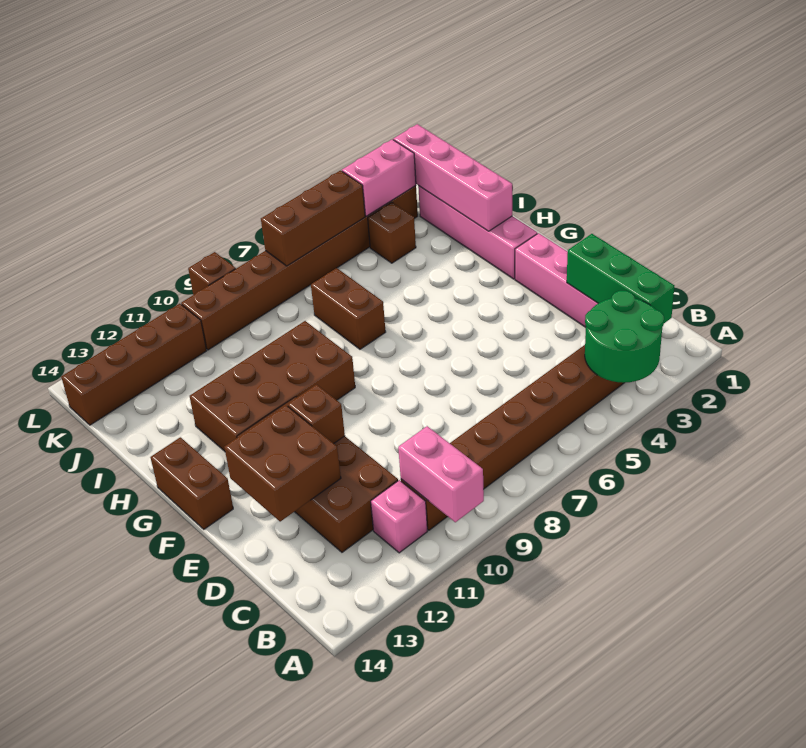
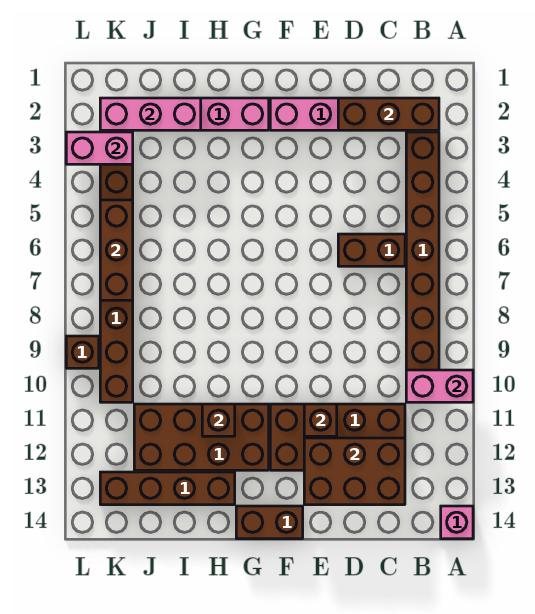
green 2x2 round brick [585,291,664,383] -> none
green 1x3 brick [567,234,674,323] -> brown 1x3 brick [338,98,439,130]
pink 1x1 brick [371,480,427,553] -> pink 1x1 brick moved to [441,506,473,539]
brown 2x2 brick [224,405,341,522] -> brown 2x3 brick [304,438,405,505]
brown 2x4 brick [190,321,355,451] -> brown 2x4 brick turned to [134,404,269,470]
pink 1x4 brick [393,124,512,231] -> pink 1x3 brick [100,98,201,130]
brown 1x2 brick [311,268,386,349] -> brown 1x2 brick moved to [338,234,405,266]
brown 1x1 brick [368,202,416,263] -> brown 1x1 brick moved to [202,404,235,436]
pink 1x2 brick [342,139,416,216] -> pink 1x2 brick turned to [66,132,133,164]
brown 1x4 brick [61,304,207,425] -> brown 1x4 brick turned to [100,472,235,505]

